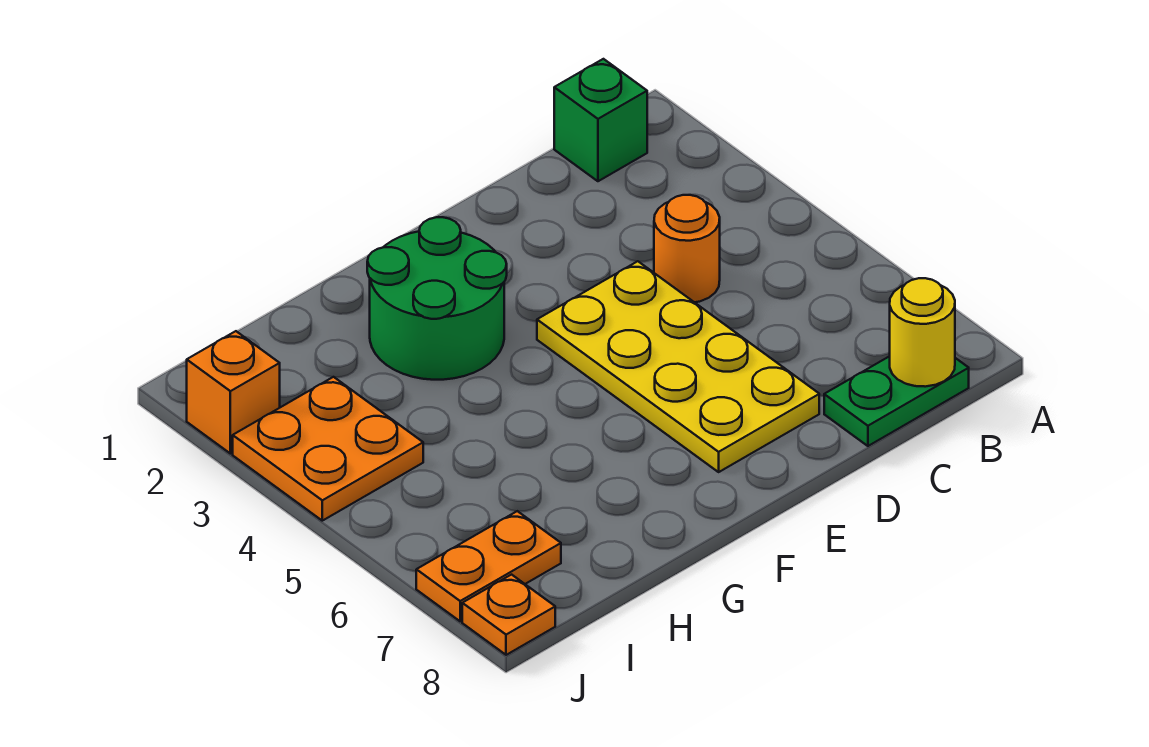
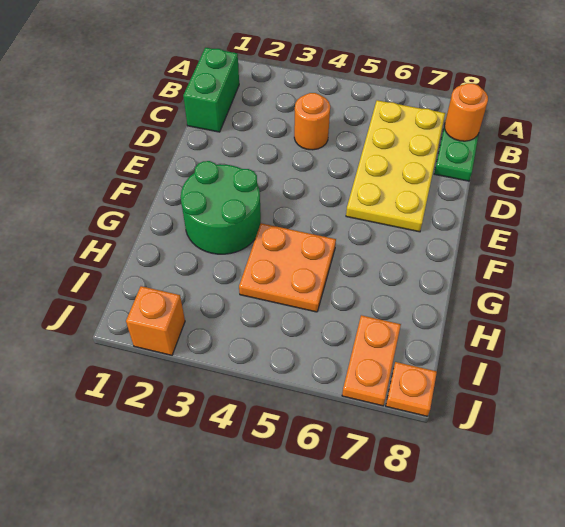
green 1x1 brick [554,59,647,181] -> green 1x2 brick [183,48,239,132]
yellow 1x1 round brick [890,278,955,387] -> orange 1x1 round brick [444,83,488,141]
yellow 2x4 plate [537,261,819,472] -> yellow 2x4 plate turned to [346,100,445,232]
orange 2x2 plate [233,377,423,521] -> orange 2x2 plate moved to [239,223,336,312]

